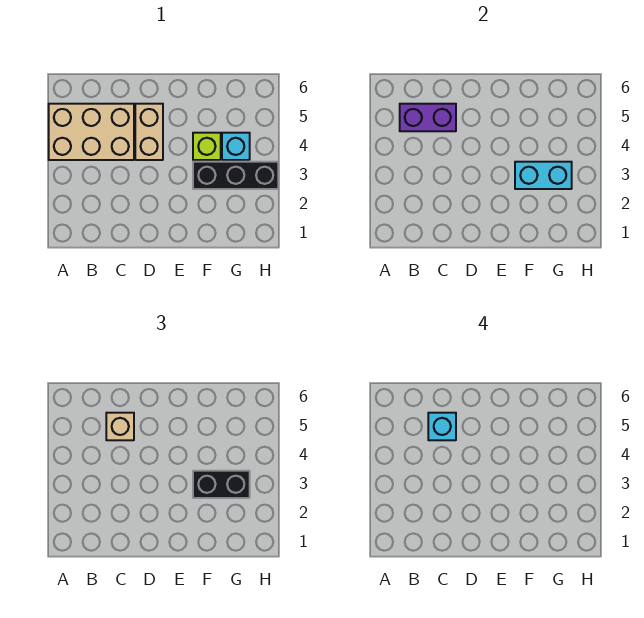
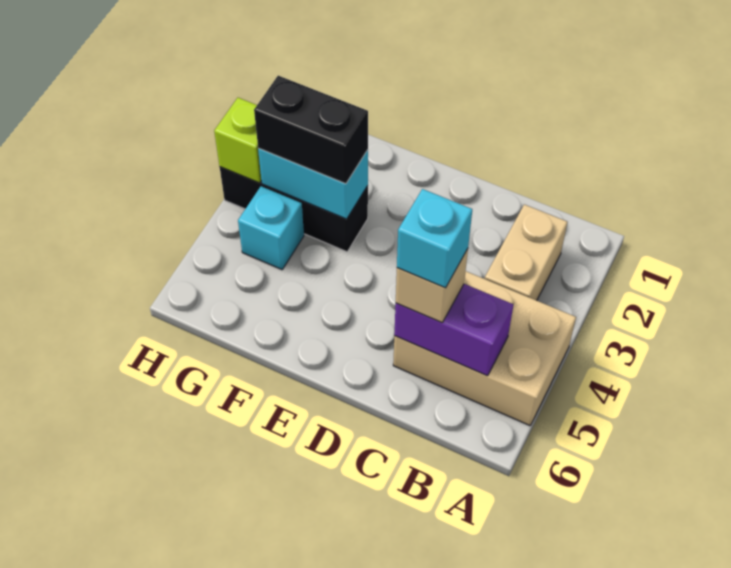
tan 1x2 brick [135,104,163,160] -> tan 1x2 brick moved to [485,204,567,300]
lime 1x1 brick [193,133,221,160] -> lime 1x1 brick moved to [214,98,262,183]

